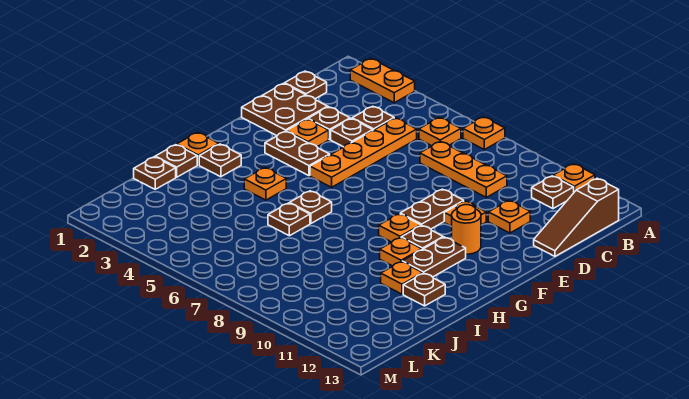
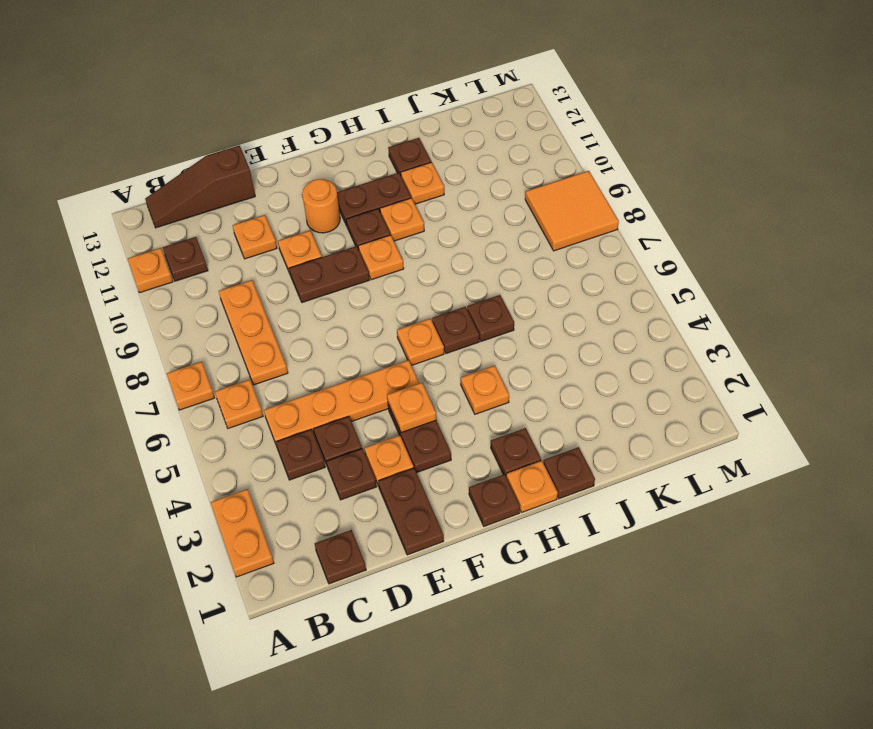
brown 1x3 slope [534,178,619,256] -> brown 1x3 slope turned to [145,146,255,228]
brown 2x2 plate [242,83,328,136] -> brown 1x2 plate [378,468,444,555]
none -> orange 1x1 plate [387,383,436,433]
none -> orange 1x1 plate [397,319,444,366]
brown 1x1 plate [134,157,176,189] -> brown 1x1 plate moved to [469,474,520,526]
none -> orange 2x2 tile [525,171,619,251]

